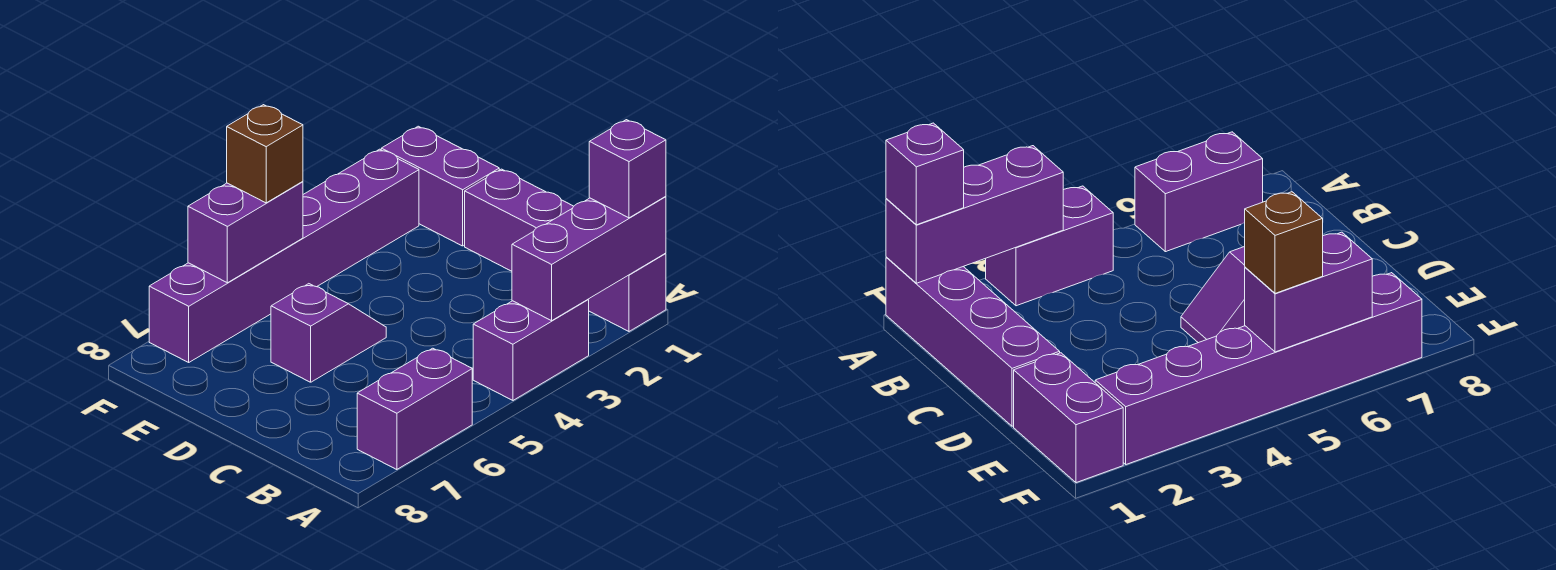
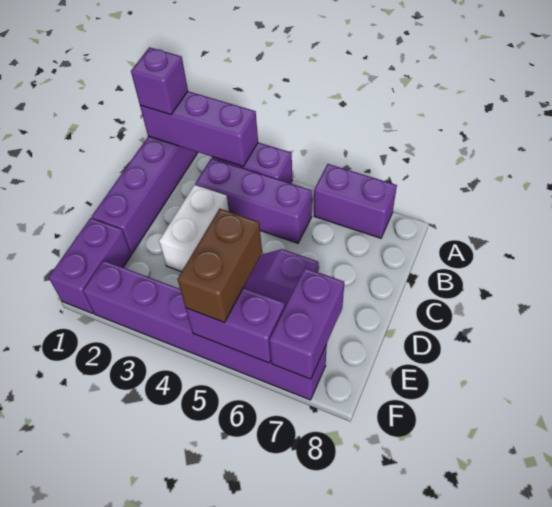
none -> purple 1x3 brick [195,158,312,243]
none -> white 1x2 brick [159,185,229,272]
none -> purple 1x2 brick [269,268,344,379]
brown 1x1 brick [227,105,303,203] -> brown 1x2 brick [177,209,262,323]

